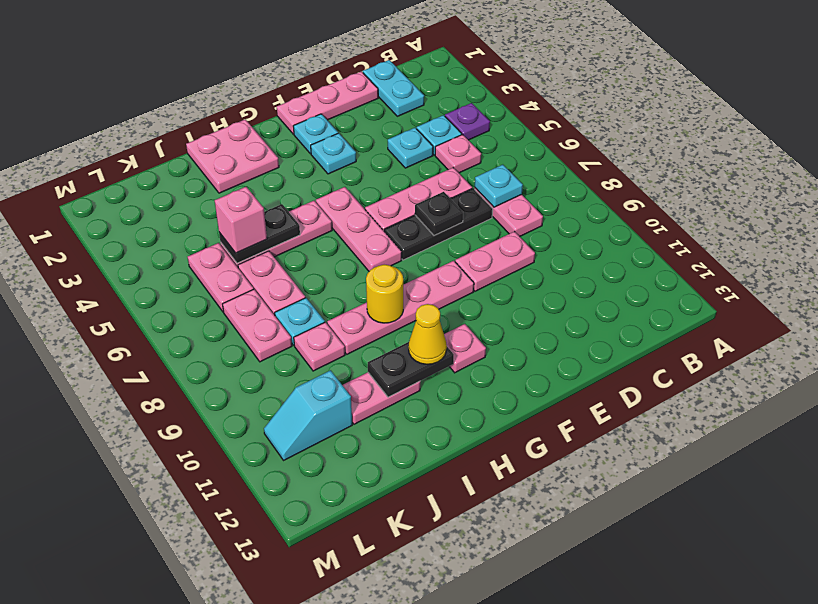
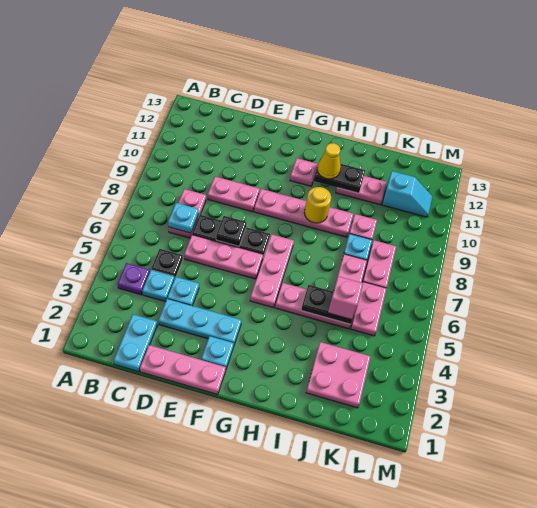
pink 1x1 plate [435,135,481,173] -> black 1x1 plate [151,249,183,279]
cyan 1x1 plate [311,133,356,174] -> cyan 1x3 plate [158,299,241,344]
pink 2x2 plate [186,119,279,193] -> pink 2x2 plate moved to [306,342,371,408]

